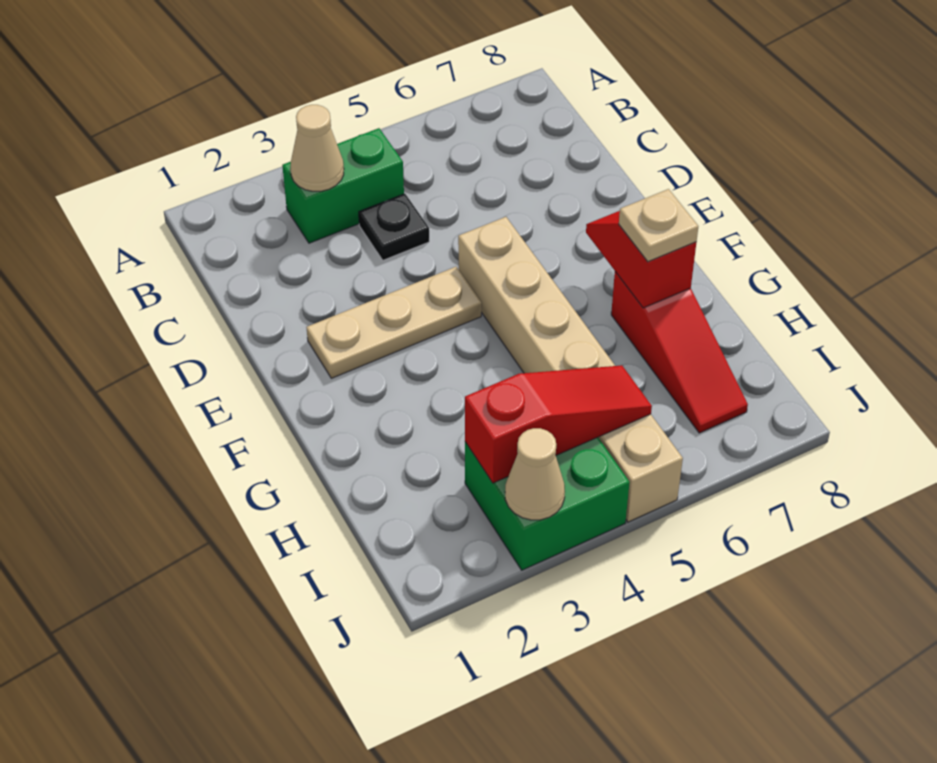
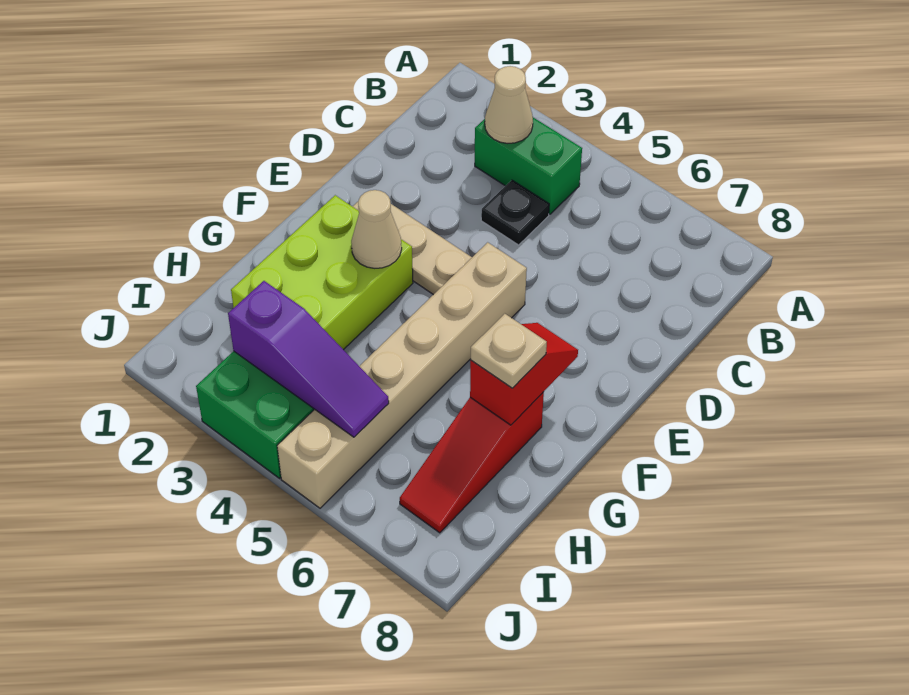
none -> lime 2x3 brick [231,195,413,350]
red 1x3 slope [465,365,652,483] -> purple 1x3 slope [228,281,389,437]
tan 1x1 cone [505,428,565,520] -> tan 1x1 cone moved to [351,190,402,268]

